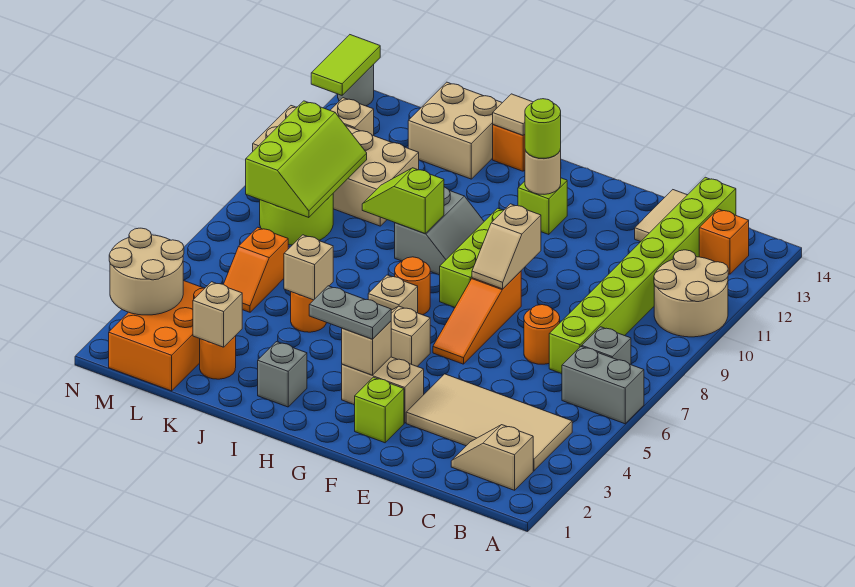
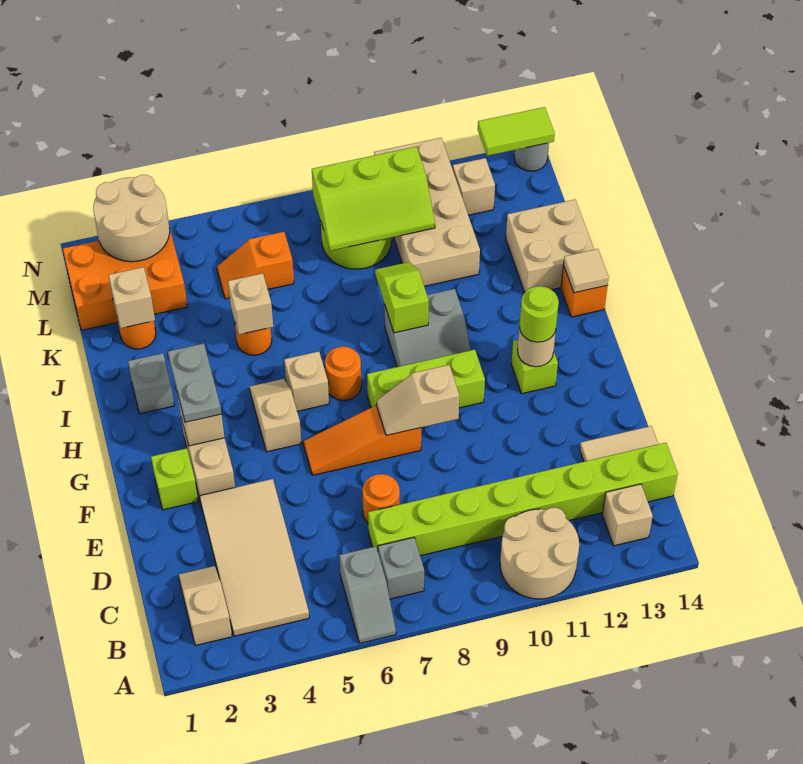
grey 1x2 brick [562,346,644,424] -> grey 1x2 slope [339,546,396,643]
orange 1x1 brick [699,209,749,274] -> tan 1x1 brick [602,484,653,546]

